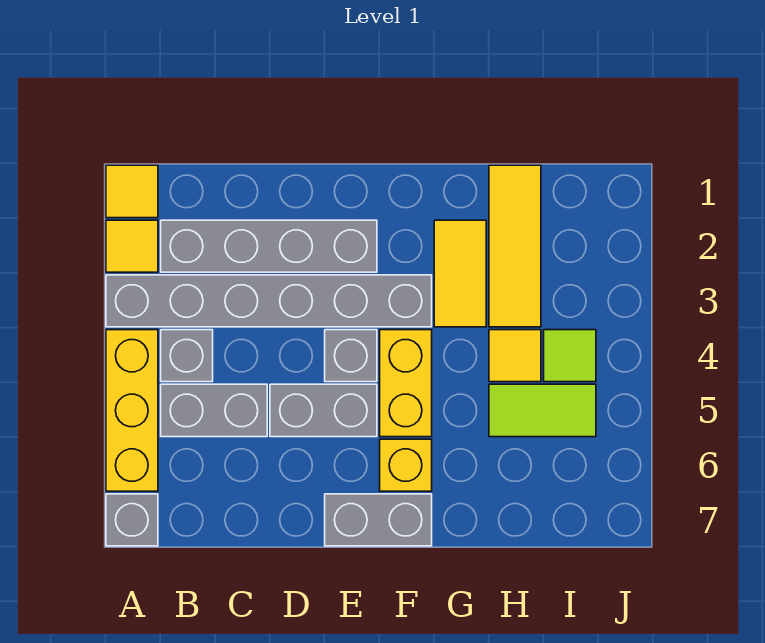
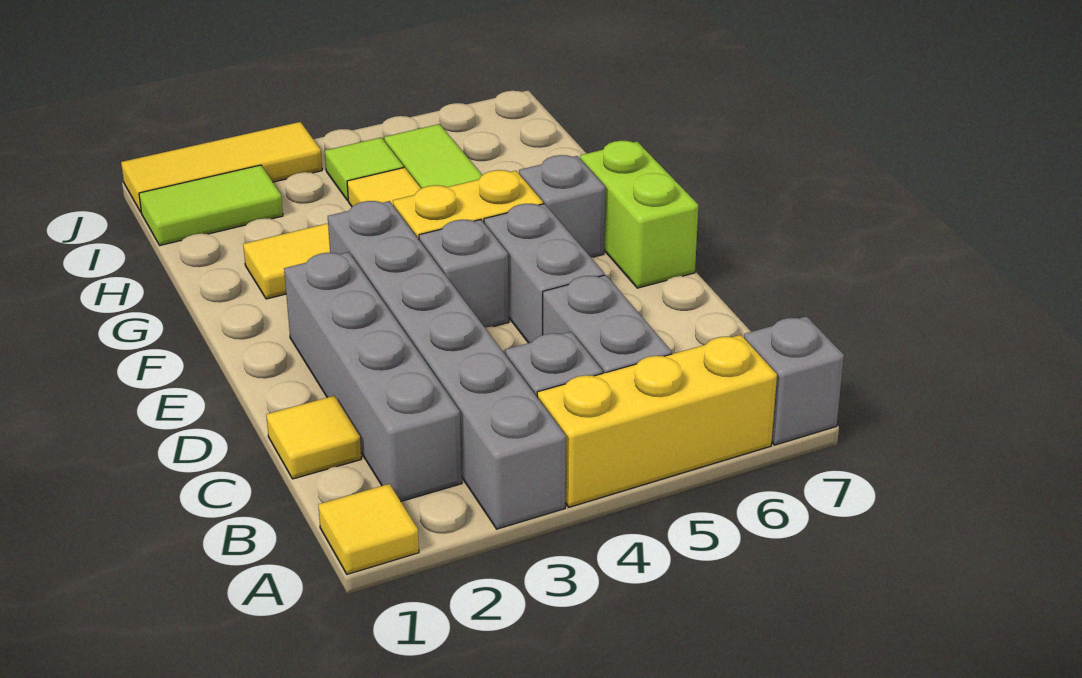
yellow 1x1 tile [106,220,158,272] -> yellow 1x1 tile moved to [266,396,361,479]
grey 1x2 brick [325,494,432,546] -> lime 1x2 brick [580,141,698,288]
yellow 1x1 brick [380,439,432,491] -> grey 1x1 brick [519,155,605,257]
yellow 1x3 tile [489,165,541,327] -> yellow 1x3 tile moved to [121,122,322,213]
none -> lime 1x2 tile [139,165,283,245]

